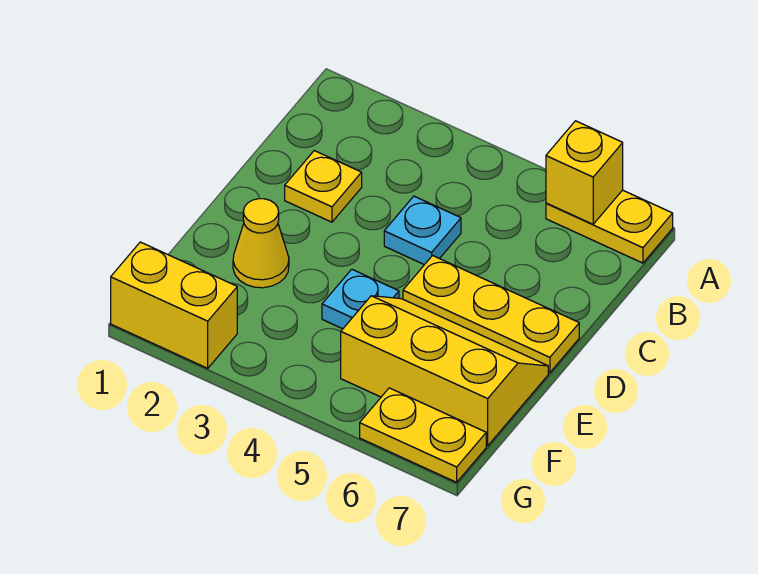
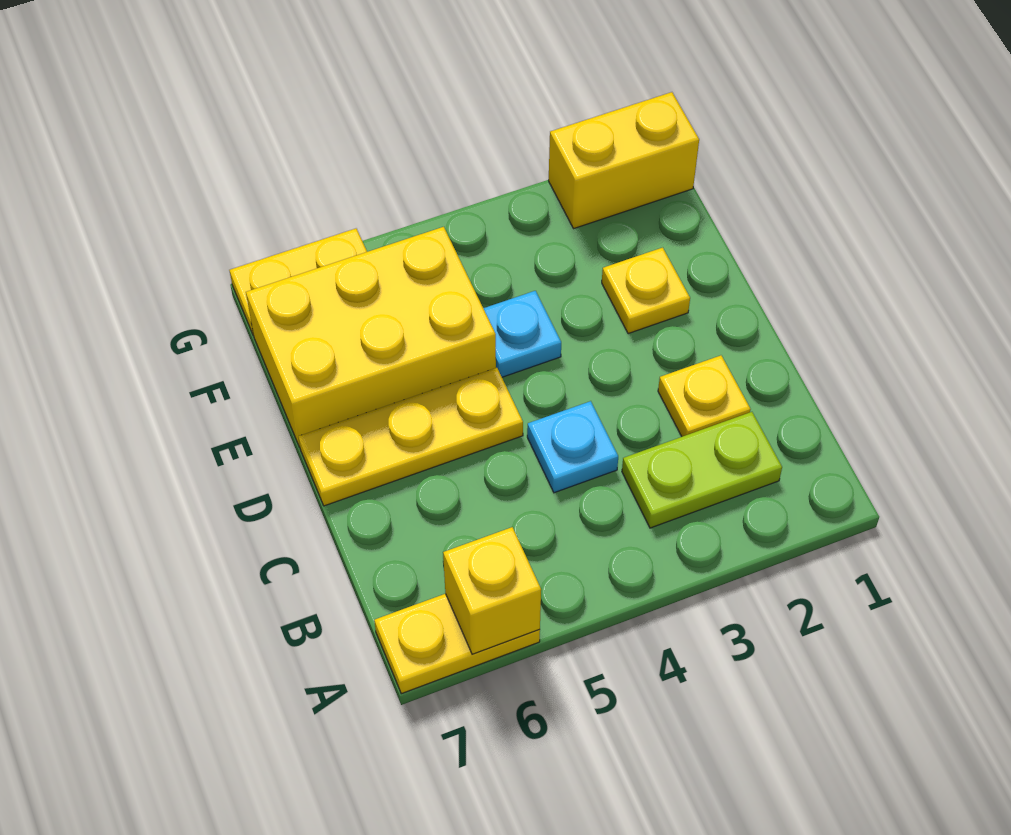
none -> lime 1x2 plate [622,412,782,528]
yellow 1x1 cone [233,199,289,288] -> yellow 1x1 plate [602,248,690,334]
yellow 2x3 slope [341,296,548,446] -> yellow 2x3 brick [246,227,496,447]

